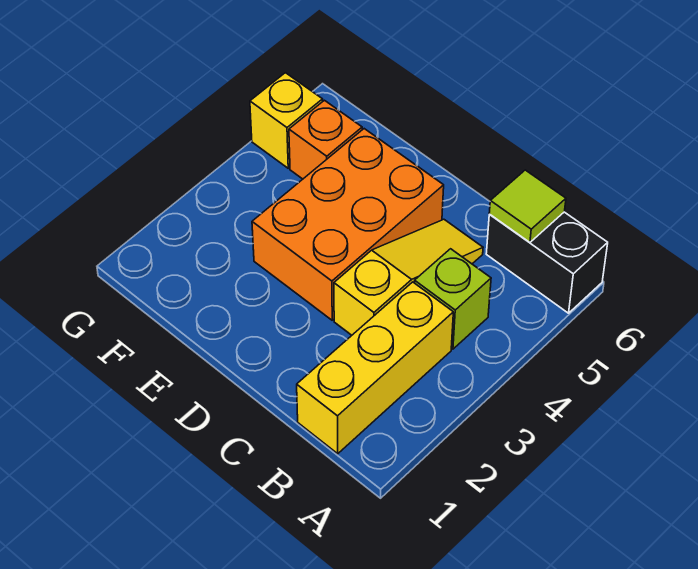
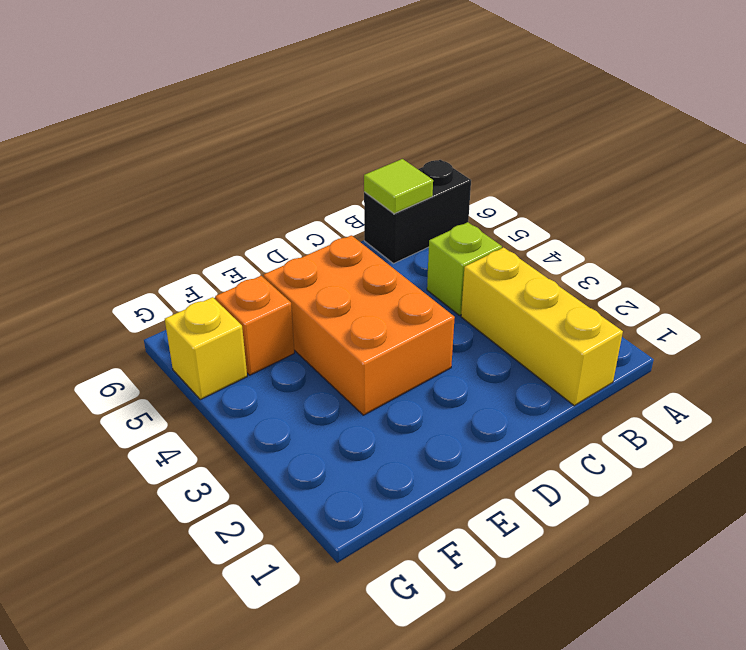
yellow 1x3 slope [334,219,483,335] -> none

